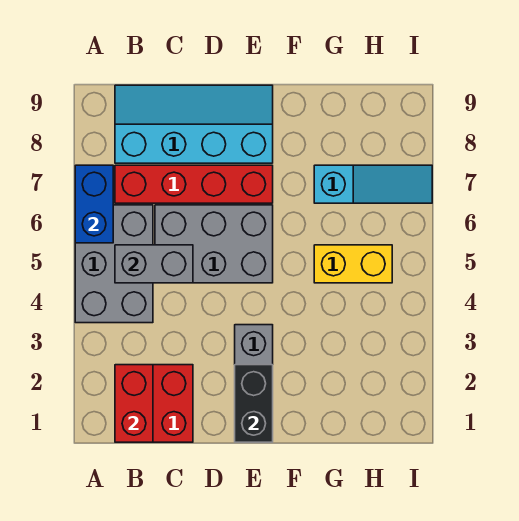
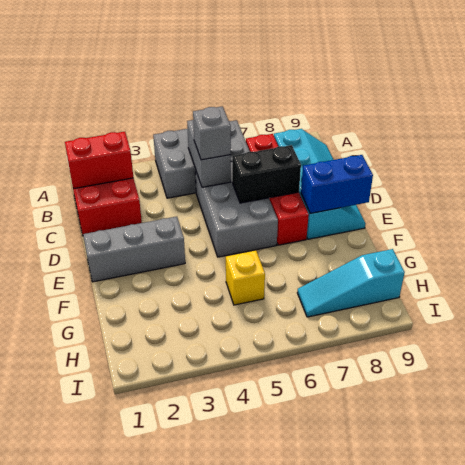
blue 1x2 brick [75,165,113,243] -> blue 1x2 brick moved to [301,155,373,213]
none -> grey 1x1 brick [193,106,231,160]
black 1x2 brick [235,365,273,442] -> black 1x2 brick moved to [232,145,301,203]
yellow 1x2 brick [314,245,392,283] -> yellow 1x1 brick [226,250,265,305]
cyan 1x3 slope [314,165,432,203] -> cyan 1x3 slope turned to [297,249,405,317]

